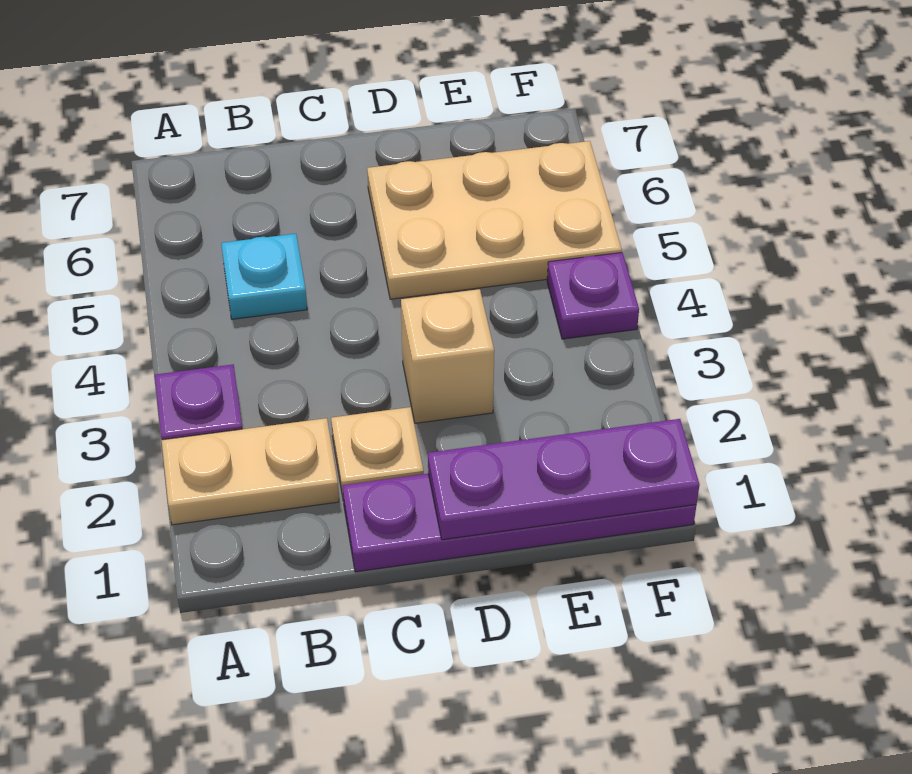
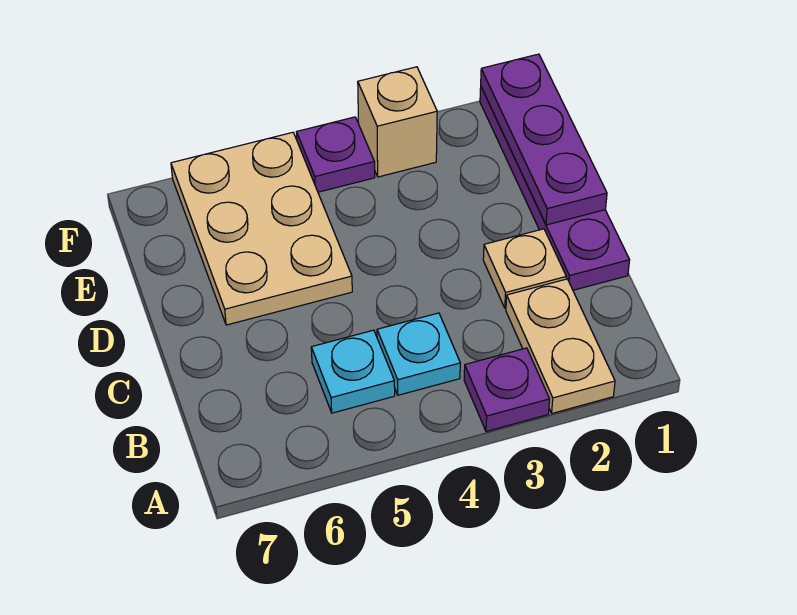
none -> cyan 1x1 plate [377,313,460,395]
tan 1x1 brick [401,289,494,423] -> tan 1x1 brick moved to [358,67,437,177]

